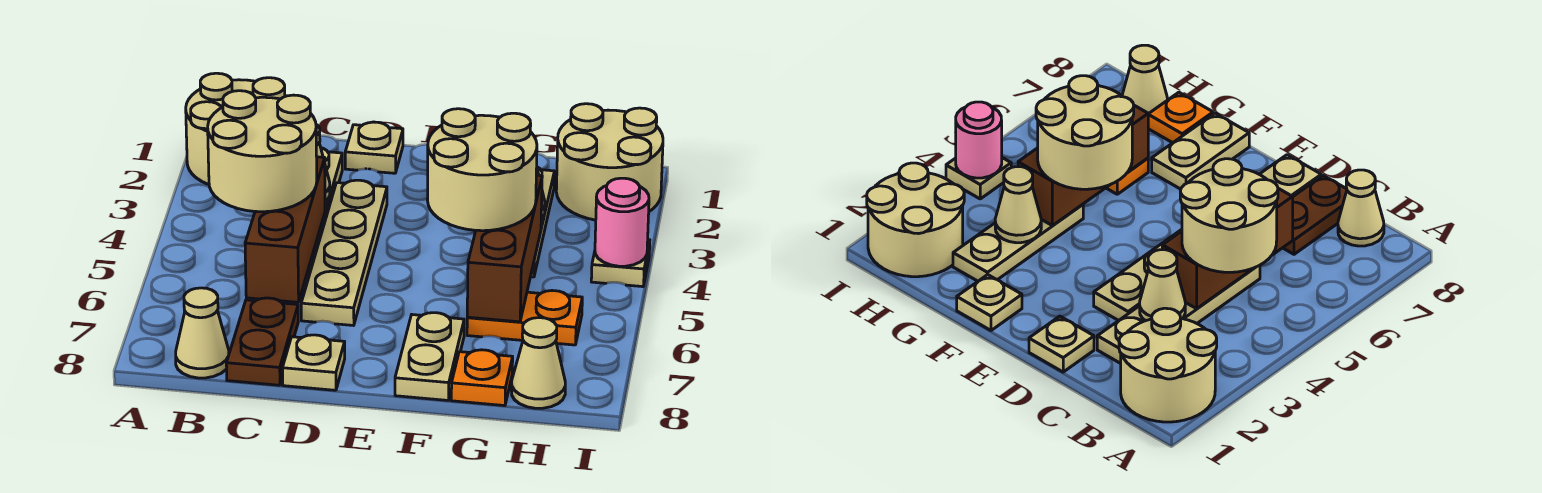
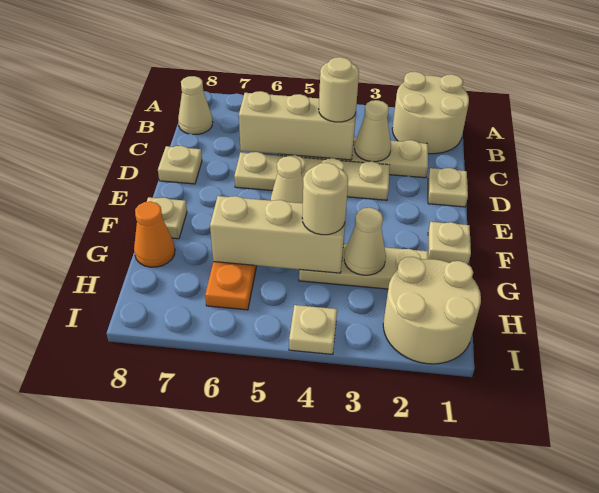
tan 2x2 round brick [208,91,317,212] -> tan 1x1 round brick [319,57,359,122]
brown 1x3 brick [245,157,325,302] -> tan 1x3 brick [239,91,357,160]
brown 1x2 plate [226,298,298,385] -> none
tan 2x2 round brick [428,109,537,231] -> tan 1x1 round brick [302,163,348,235]
tan 1x2 plate [395,313,464,400] -> tan 1x1 plate [147,197,187,239]
brown 1x3 brick [467,175,542,322] -> tan 1x3 brick [210,196,346,273]
orange 1x1 plate [451,350,513,406] -> orange 1x1 cone [134,202,175,267]
tan 1x1 cone [511,318,565,408] -> tan 1x1 cone moved to [270,156,303,203]
pink 1x1 round brick [595,178,649,266] -> none

